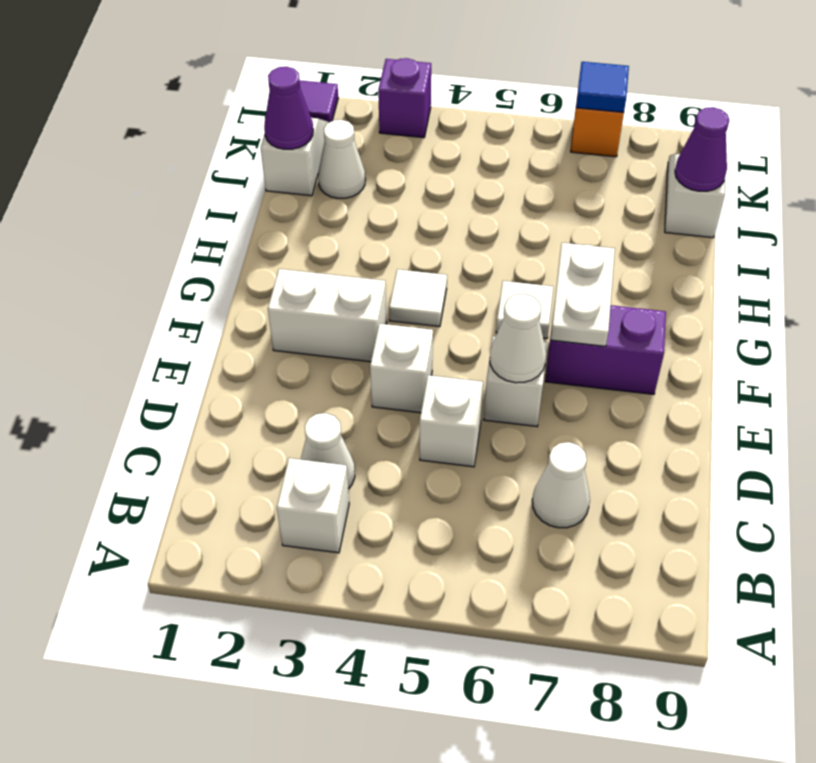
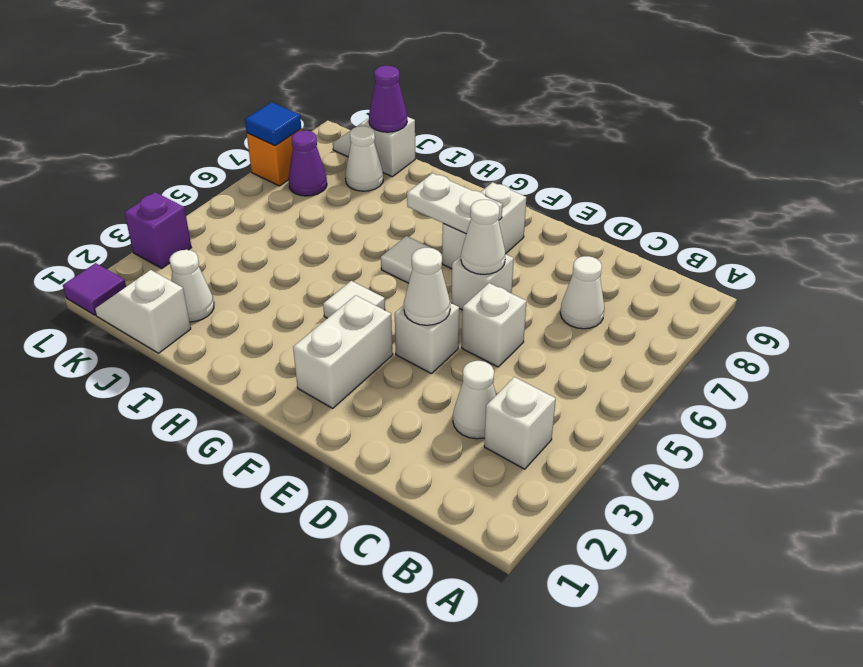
none -> white 1x1 cone [404,248,450,325]
purple 1x2 brick [545,305,666,394] -> white 1x2 brick [442,182,526,269]
purple 1x1 cone [264,67,313,149] -> purple 1x1 cone moved to [288,130,327,196]
none -> white 1x1 cone [345,126,383,191]

